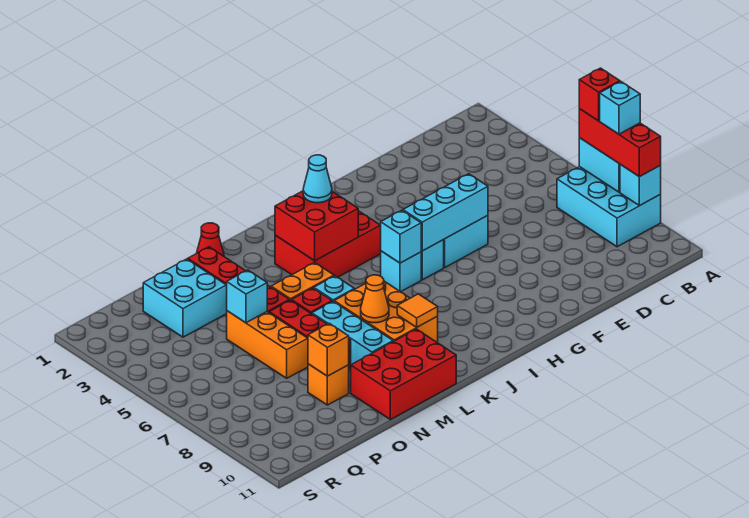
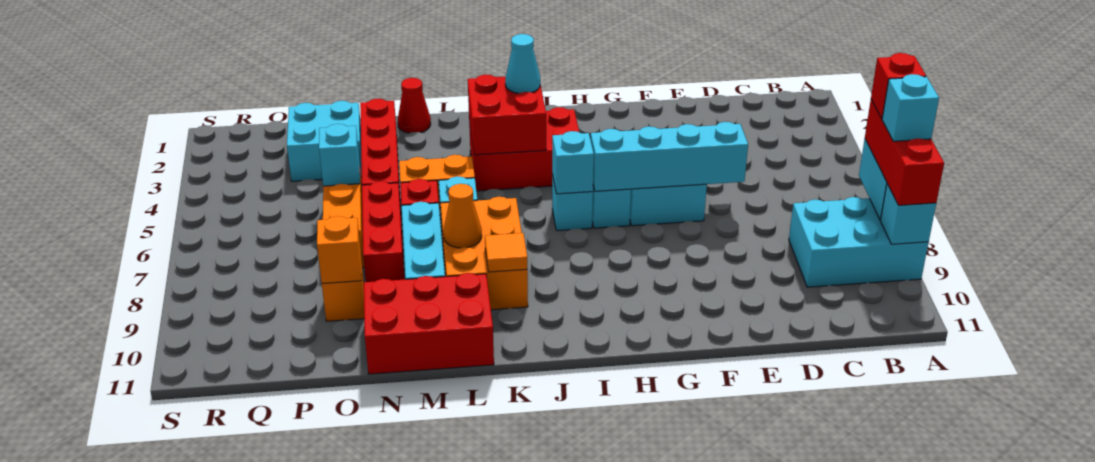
cyan 2x3 brick [557,167,661,247] -> cyan 2x3 brick turned to [789,197,929,287]
cyan 1x3 brick [403,174,488,251] -> cyan 1x4 brick [591,122,748,191]

